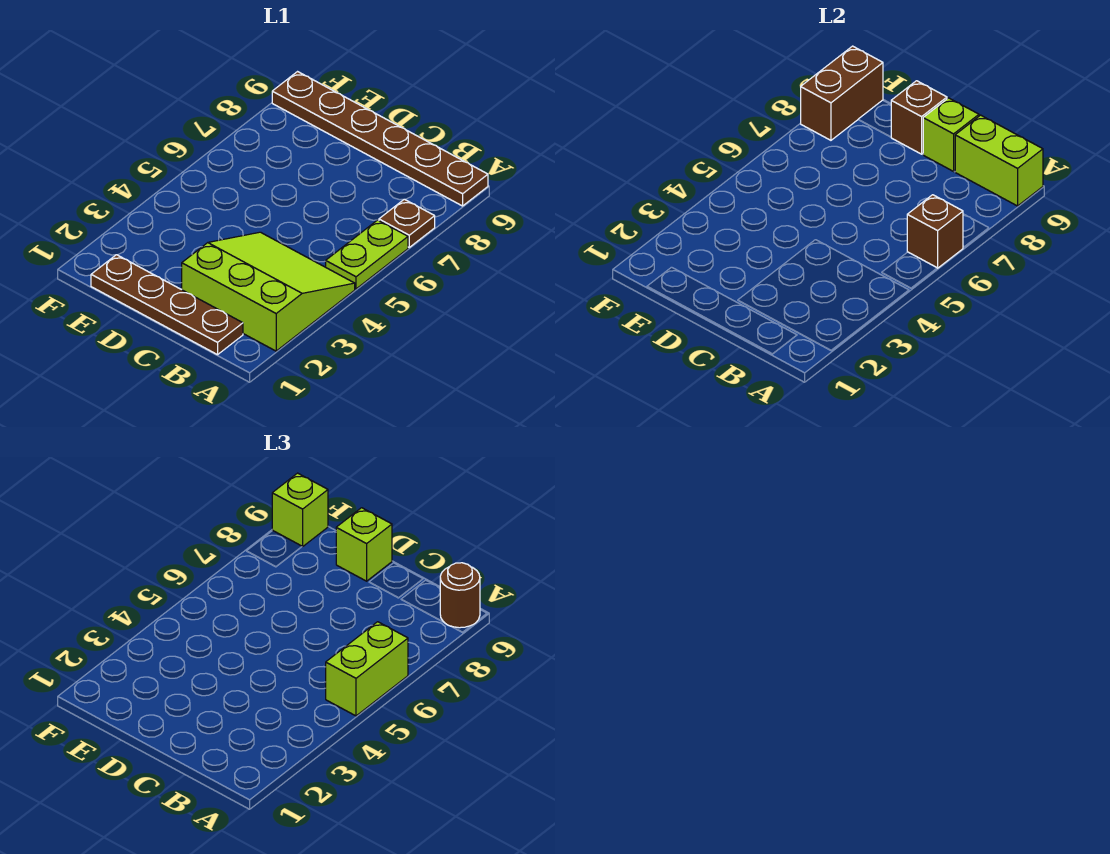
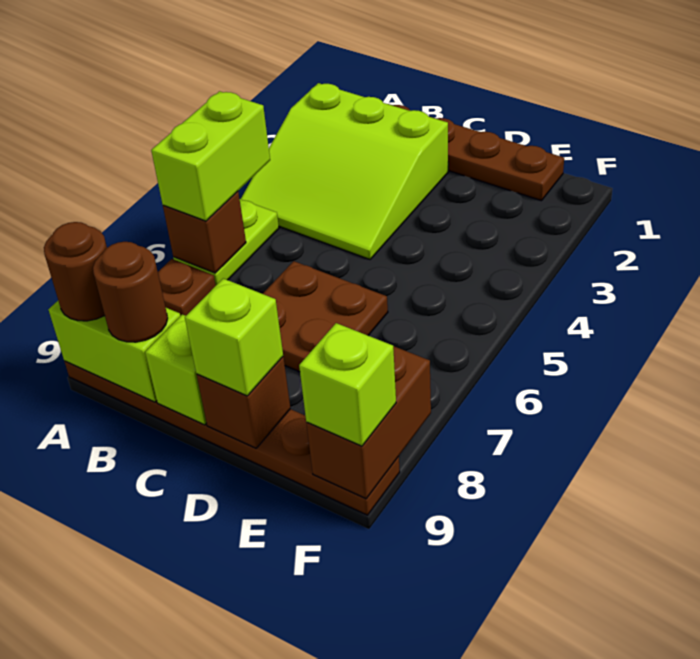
none -> brown 1x1 round brick [93,242,168,342]
none -> brown 2x2 plate [263,261,388,372]

